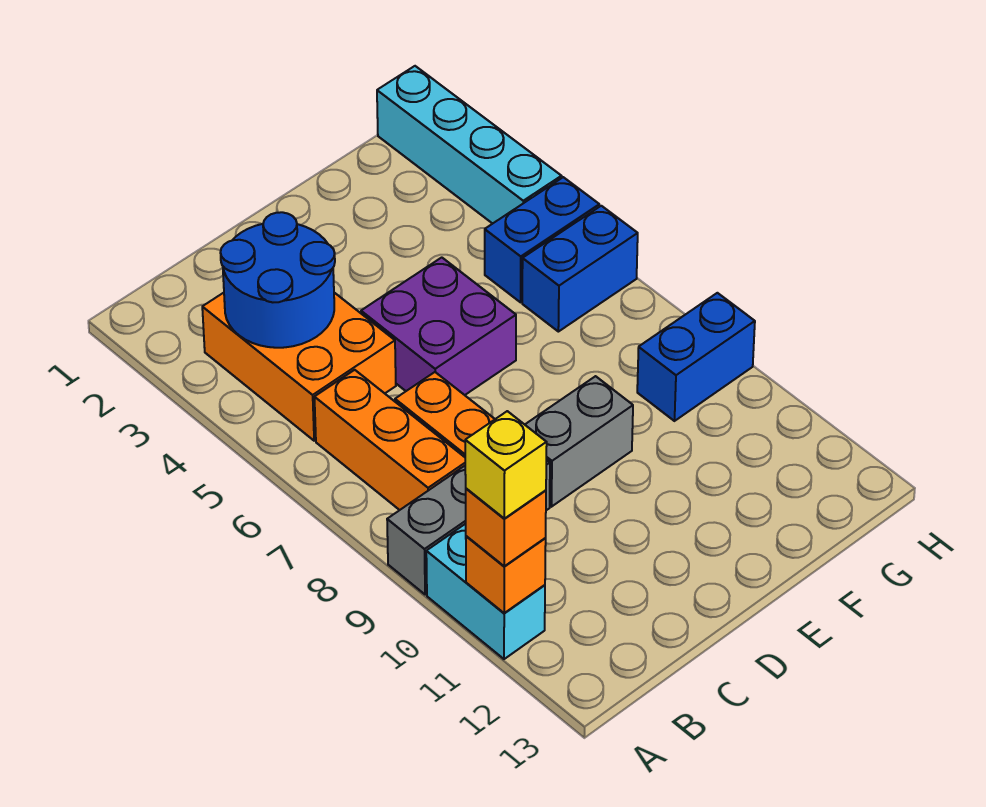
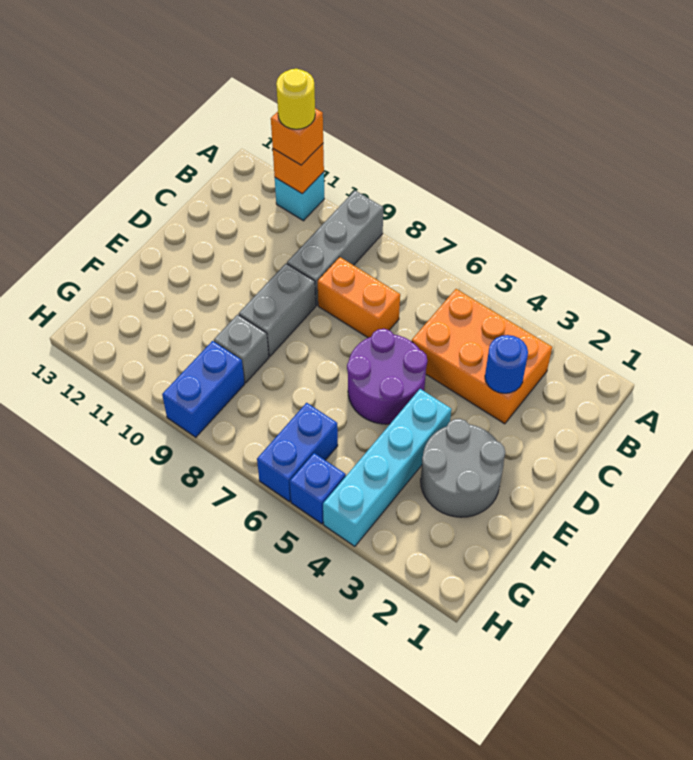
cyan 1x2 brick [426,524,545,659] -> cyan 1x1 brick [275,172,324,221]
yellow 1x1 brick [465,411,547,519] -> yellow 1x1 round brick [276,69,315,129]
blue 2x2 round brick [220,212,335,348] -> blue 1x1 round brick [485,335,528,393]
orange 1x3 brick [315,370,465,510] -> none
purple 2x2 brick [361,257,516,395] -> purple 2x2 round brick [347,329,427,424]
none -> grey 2x2 round brick [421,419,505,517]
none -> grey 1x1 brick [214,314,269,383]
blue 1x2 brick [485,177,599,302] -> blue 1x1 brick [290,453,346,524]
cyan 1x4 brick [377,66,561,224] -> cyan 1x4 brick turned to [323,389,451,546]

